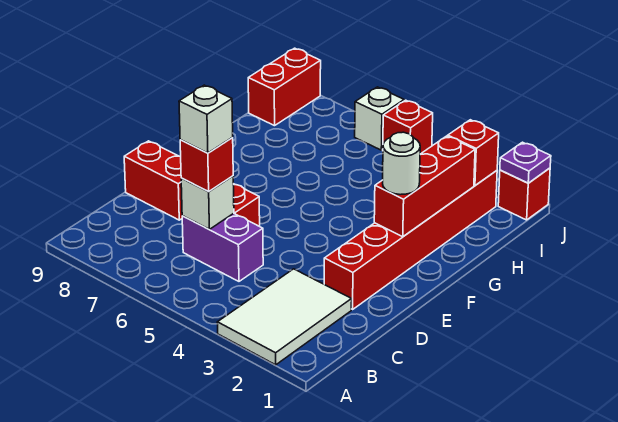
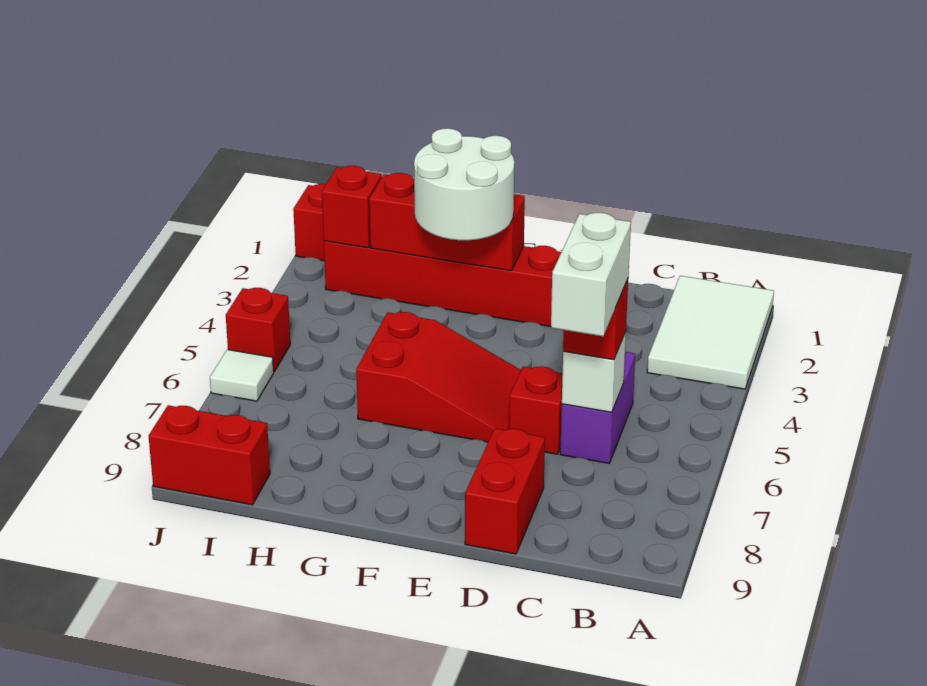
white 2x3 tile [217,269,352,365] -> white 2x3 tile turned to [647,276,774,389]
white 1x1 brick [179,85,233,153] -> white 1x2 brick [551,213,631,336]
none -> red 2x3 slope [356,312,521,442]
white 1x1 round brick [383,132,420,195] -> white 2x2 round brick [414,128,514,240]
purple 1x1 plate [500,142,551,183] -> none
white 1x1 brick [355,87,404,150] -> white 1x1 tile [210,350,274,401]

